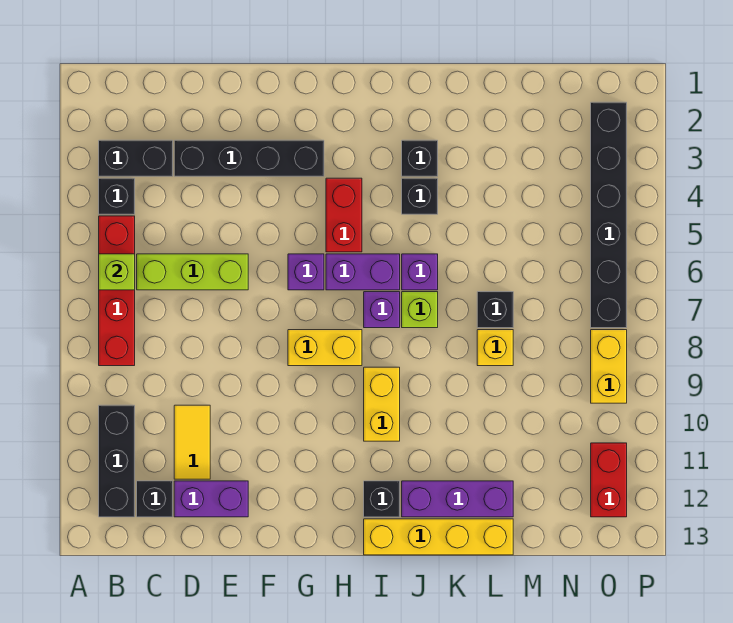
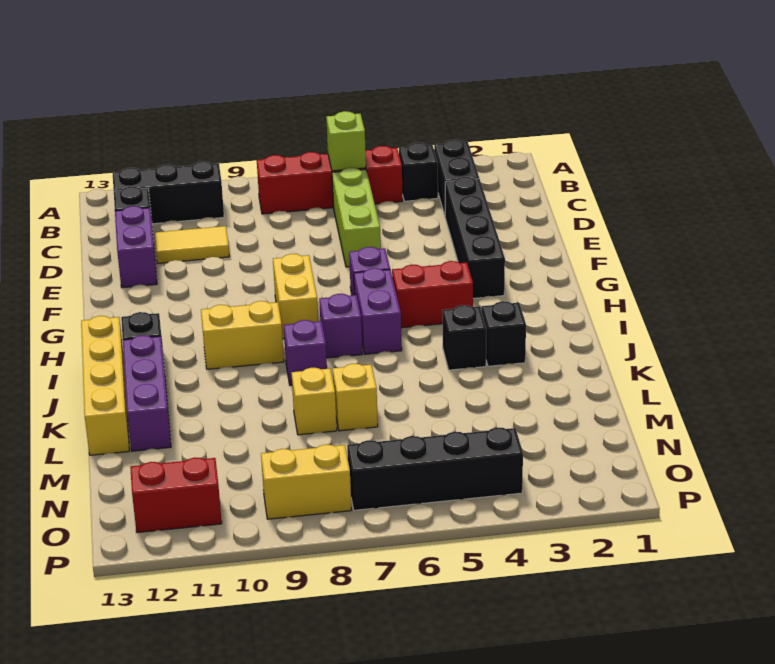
purple 1x1 brick [402,254,438,290] -> purple 1x1 brick moved to [284,320,327,385]
lime 1x1 brick [402,292,438,328] -> none
black 1x1 brick [477,292,513,328] -> yellow 1x1 brick [333,364,378,431]
black 1x6 brick [591,102,627,328] -> black 1x4 brick [347,427,523,510]

